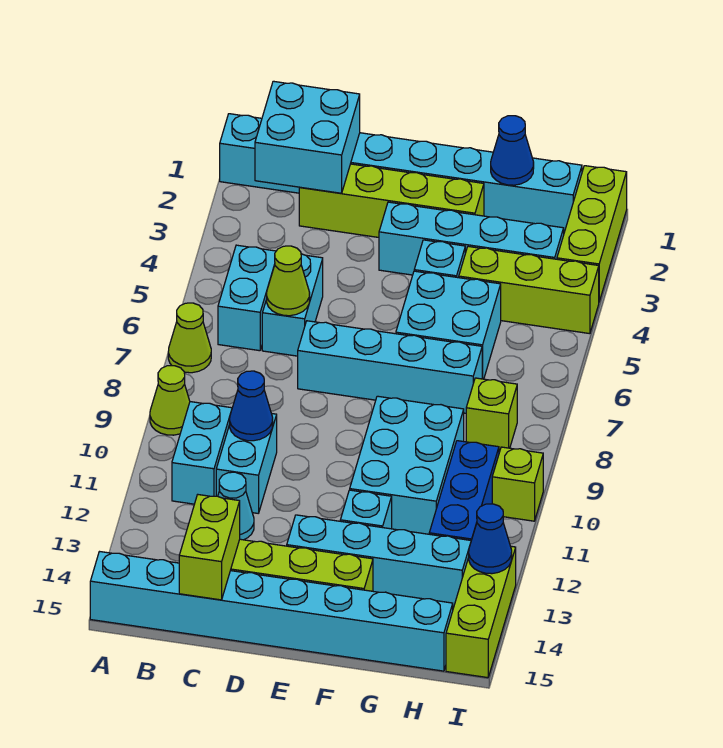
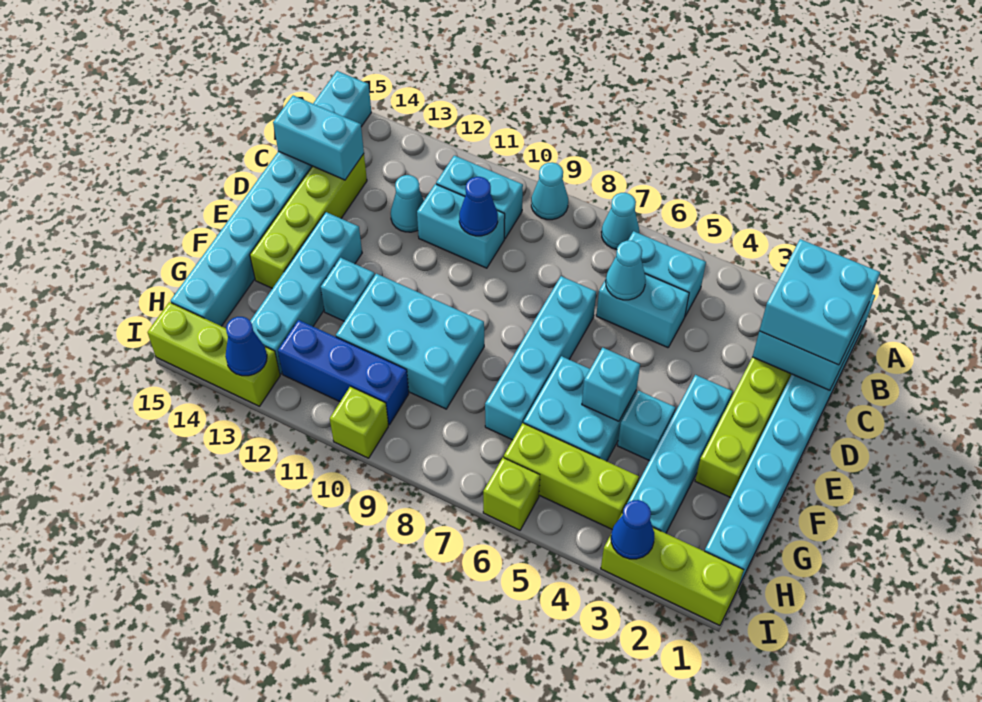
lime 1x1 cone [168,303,211,373] -> cyan 1x1 cone [601,193,639,249]
lime 1x1 cone [150,366,190,435] -> cyan 1x1 cone [531,162,568,220]
none -> cyan 2x2 brick [759,239,880,365]
lime 1x1 cone [267,246,310,316] -> cyan 1x1 cone [606,241,646,300]
lime 1x2 brick [179,495,240,600] -> cyan 1x2 brick [273,95,364,180]
none -> cyan 1x1 brick [582,348,640,421]
blue 1x1 cone [491,116,534,185] -> blue 1x1 cone moved to [611,500,654,559]
lime 1x3 brick [459,246,599,334] -> lime 1x3 brick turned to [504,423,639,530]
lime 1x1 brick [466,378,517,451] -> lime 1x1 brick moved to [483,458,540,530]

